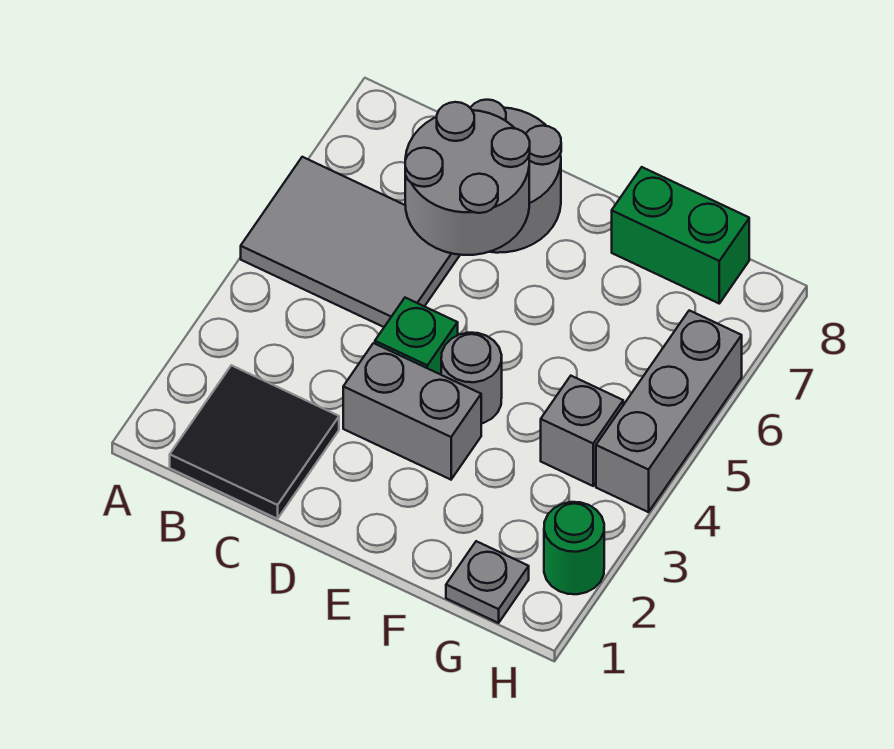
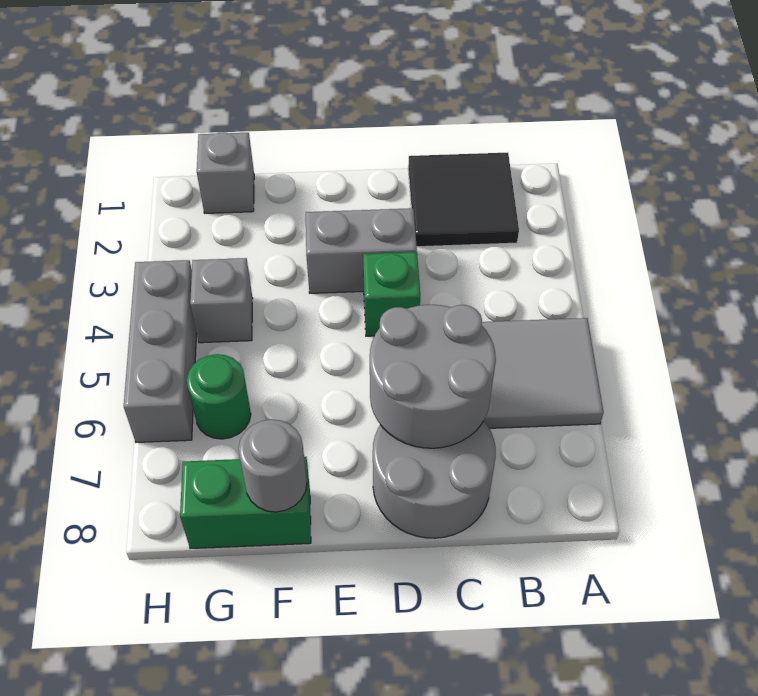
grey 1x1 round brick [441,333,502,423] -> grey 1x1 round brick moved to [238,420,307,512]
grey 1x1 plate [446,541,529,623] -> grey 1x1 brick [197,132,254,213]
green 1x1 round brick [544,502,604,594] -> green 1x1 round brick moved to [187,354,251,439]

